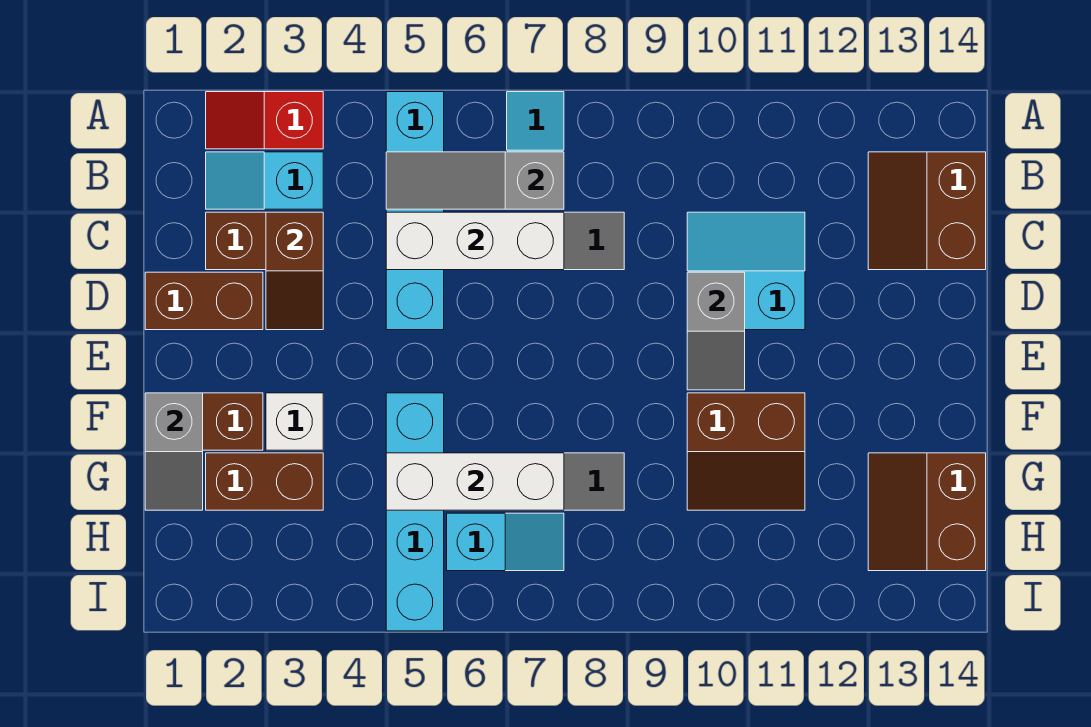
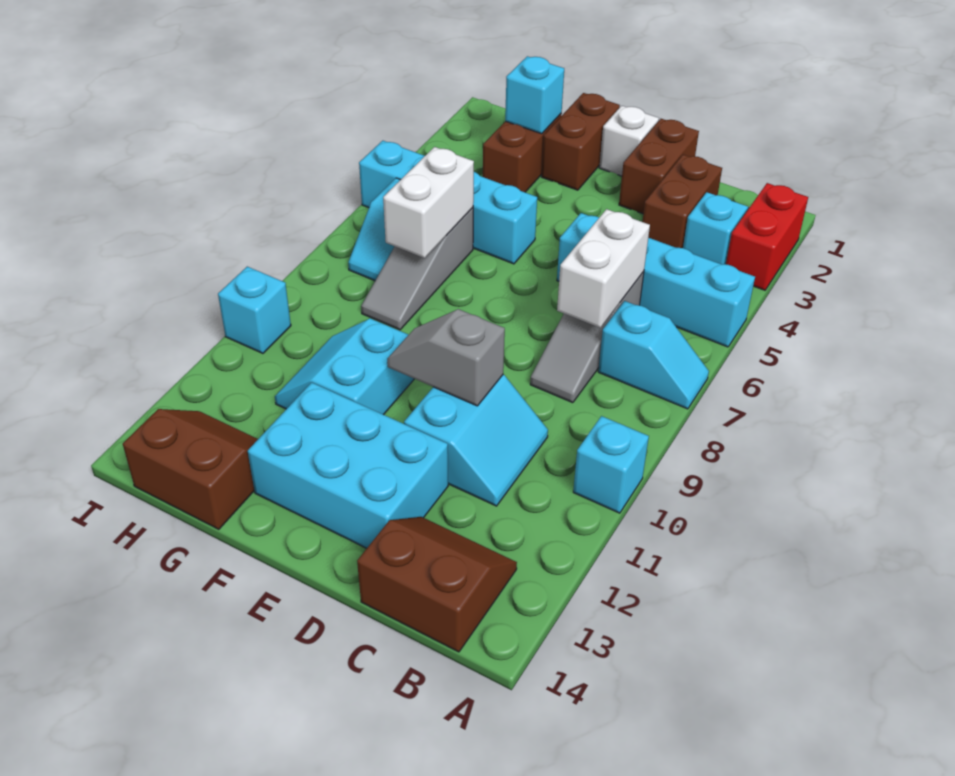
red 1x2 slope [206,92,323,149] -> red 1x2 brick [726,183,808,290]
none -> cyan 1x1 brick [573,416,649,513]
grey 1x3 slope [386,152,564,209] -> none
brown 1x2 slope [266,212,323,330] -> none
white 1x3 brick [386,212,564,270] -> white 1x2 brick [557,209,650,328]
none -> cyan 2x3 brick [248,382,448,548]
grey 1x2 slope [145,393,203,510] -> none
white 1x1 brick [266,393,323,450] -> white 1x1 brick moved to [599,106,659,176]
brown 2x2 slope [687,393,805,510] -> cyan 2x2 slope [275,318,414,415]
none -> cyan 1x1 brick [505,56,564,134]
white 1x3 brick [386,453,564,510] -> white 1x2 brick [383,147,474,258]
none -> cyan 1x1 brick [218,267,291,353]

